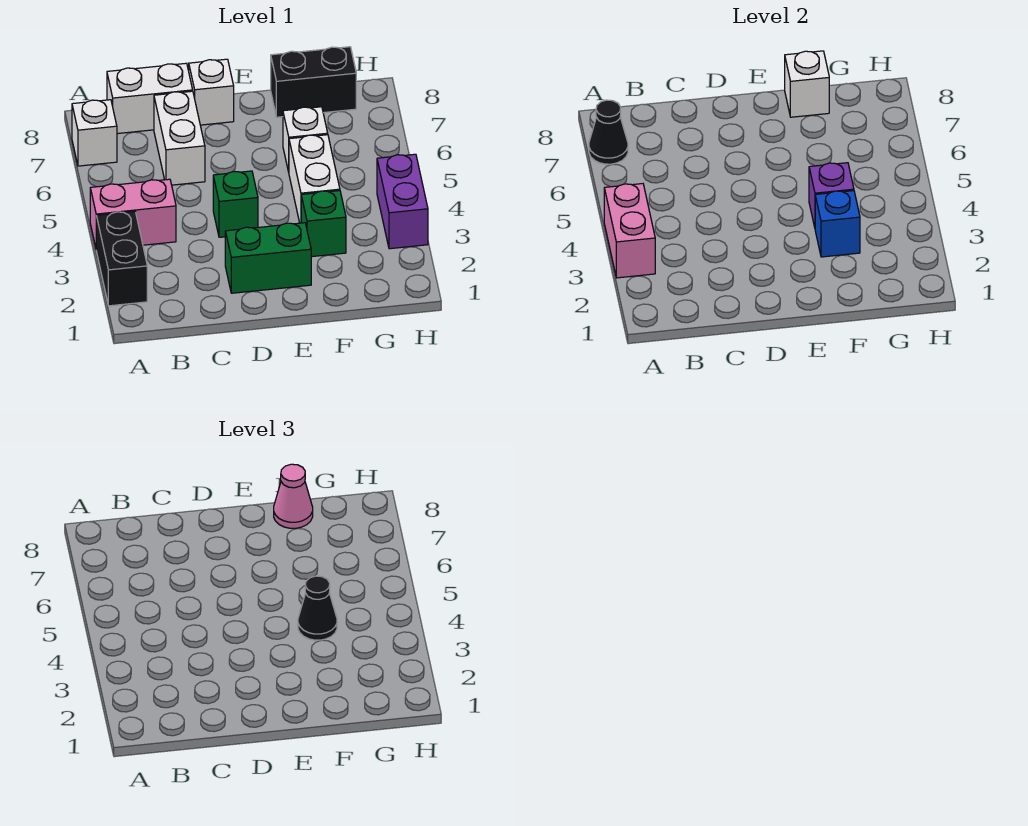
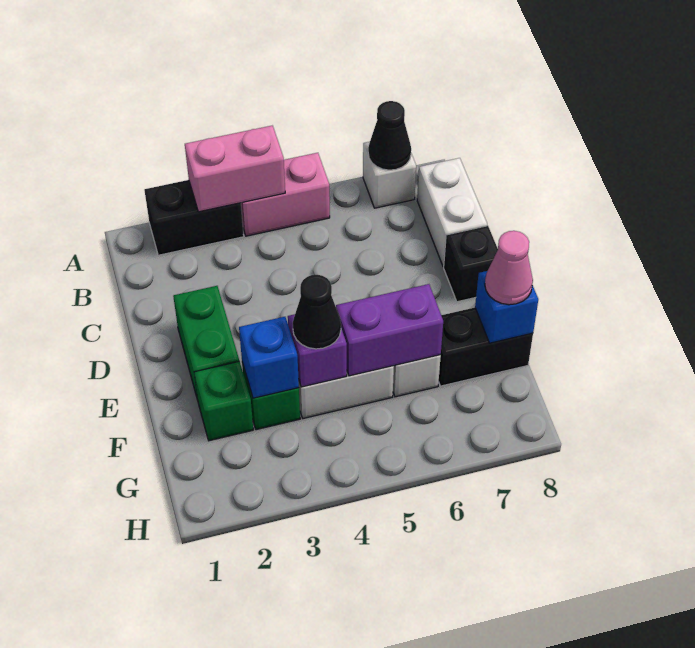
pink 1x2 brick [90,179,176,247] -> pink 1x2 brick turned to [241,153,330,236]
white 1x2 brick [154,91,205,185] -> none
green 1x1 brick [213,171,258,237] -> green 1x1 brick moved to [194,361,253,441]
white 1x1 brick [189,59,234,125] -> black 1x1 brick [444,226,498,302]
black 1x2 brick [271,47,356,117] -> black 1x2 brick turned to [439,308,533,386]
white 1x1 brick [785,51,829,117] -> blue 1x1 brick [475,271,538,343]
purple 1x2 brick [377,154,428,249] -> purple 1x2 brick moved to [336,284,443,376]

